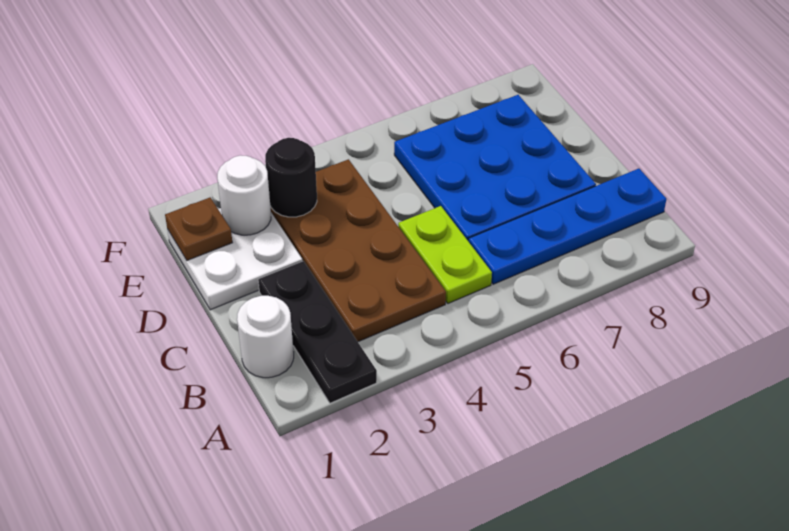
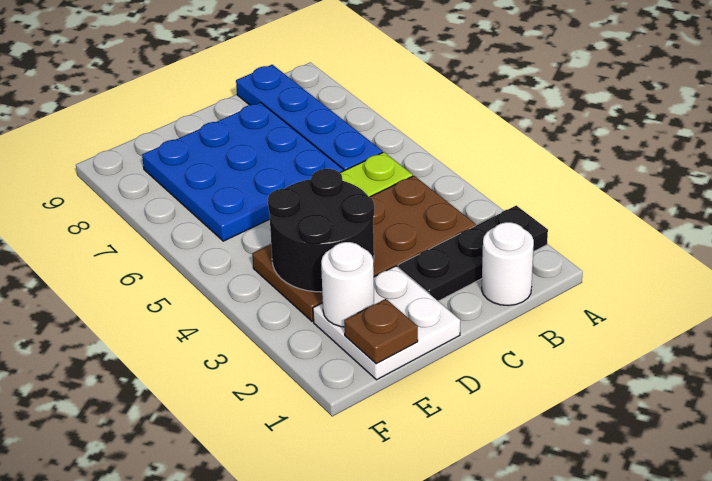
black 1x1 round brick [265,138,317,217] -> black 2x2 round brick [268,169,374,292]

